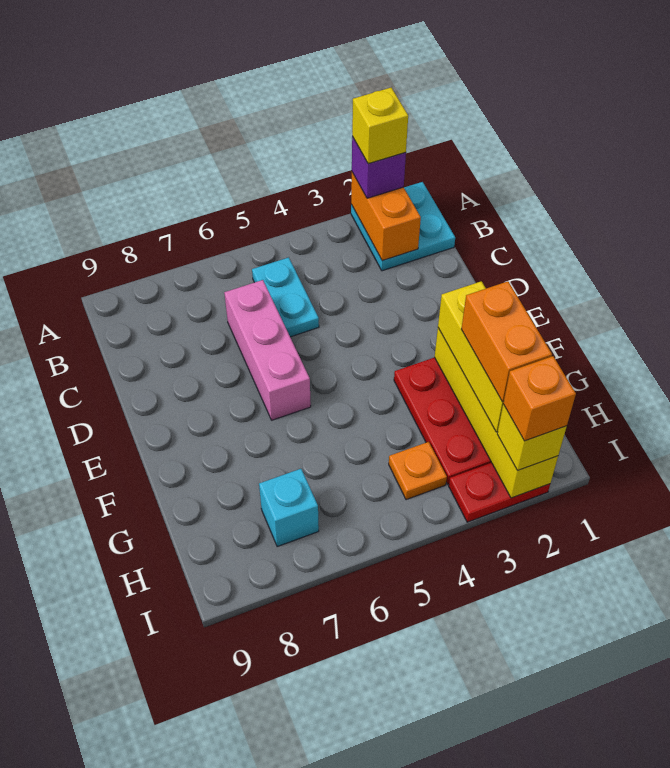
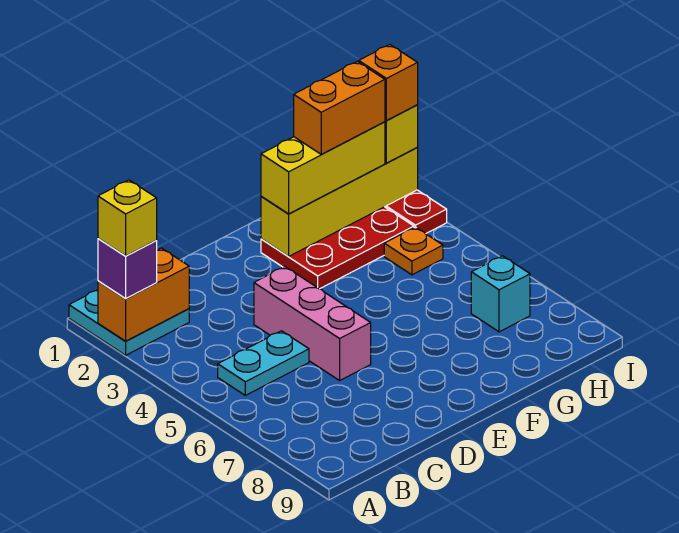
pink 1x3 brick [224,280,311,420] -> pink 1x3 brick turned to [254,267,371,380]

